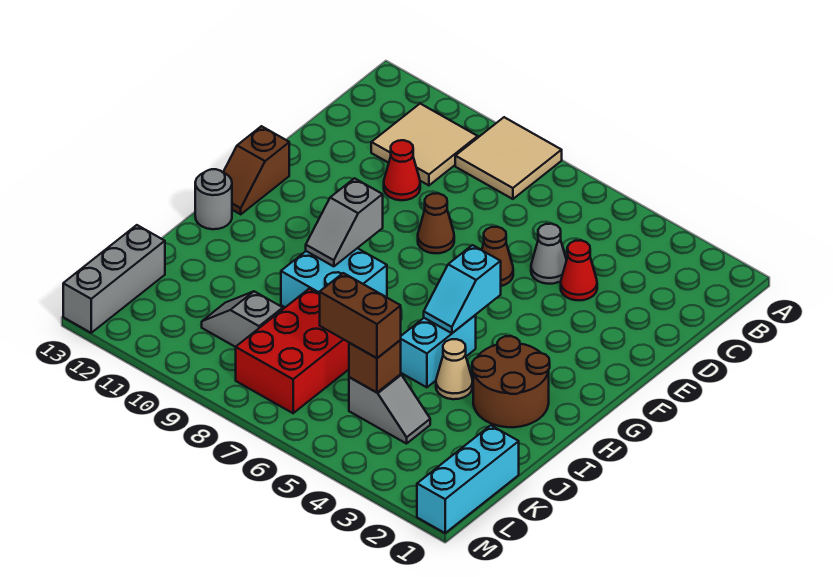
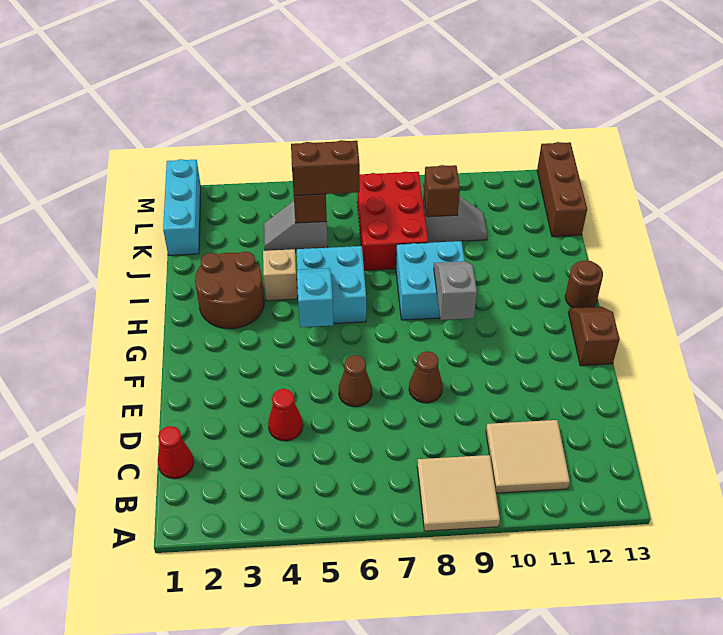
grey 1x1 cone [531,224,567,284] -> none
red 1x1 cone [384,140,420,200] -> red 1x1 cone moved to [158,426,194,479]
cyan 1x2 brick [401,315,476,387] -> cyan 2x2 brick [297,246,366,324]
grey 1x1 round brick [195,169,232,229] -> brown 1x1 round brick [565,260,603,308]
tan 1x1 cone [436,339,473,399] -> tan 1x1 brick [263,249,298,301]
none -> brown 1x1 brick [424,165,460,217]
grey 1x3 brick [63,225,165,333] -> brown 1x3 brick [537,142,587,237]

